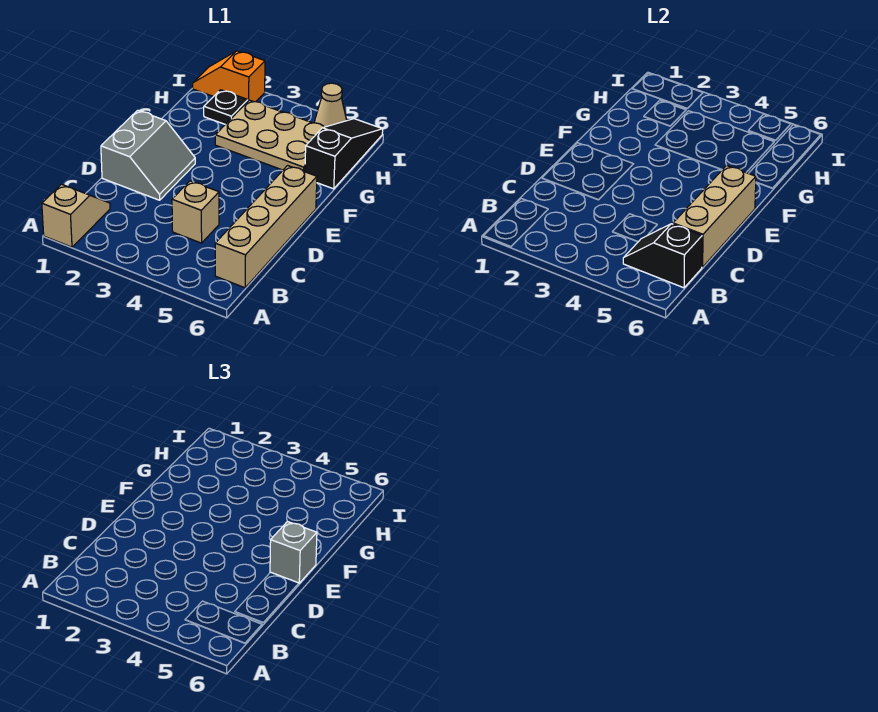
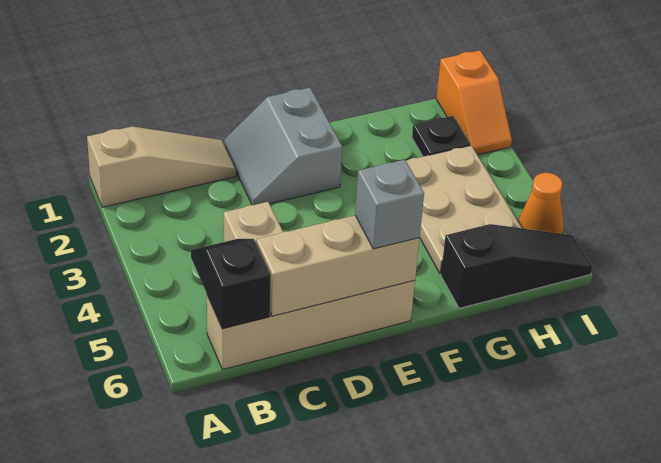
tan 1x2 slope [42,184,110,247] -> tan 1x3 slope [87,127,236,207]
grey 2x2 slope [101,110,195,200] -> grey 2x2 slope turned to [224,88,342,205]
orange 1x2 slope [193,51,265,102] -> orange 1x2 slope turned to [436,50,512,155]
tan 1x1 cone [315,83,347,127] -> orange 1x1 cone [518,173,563,234]

